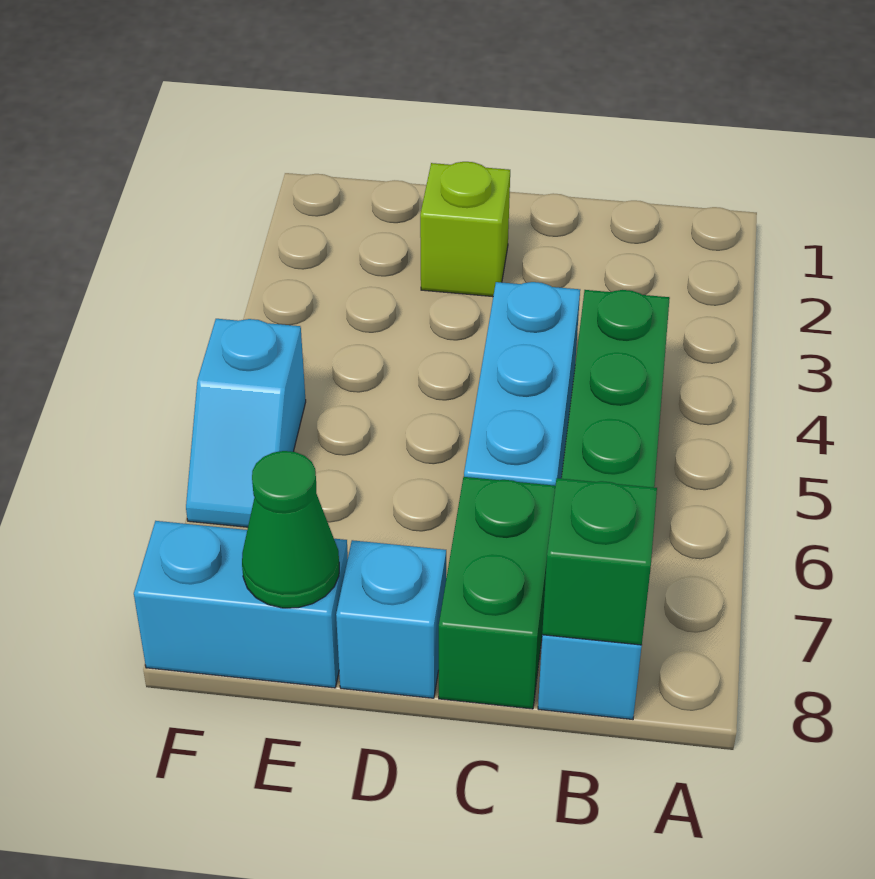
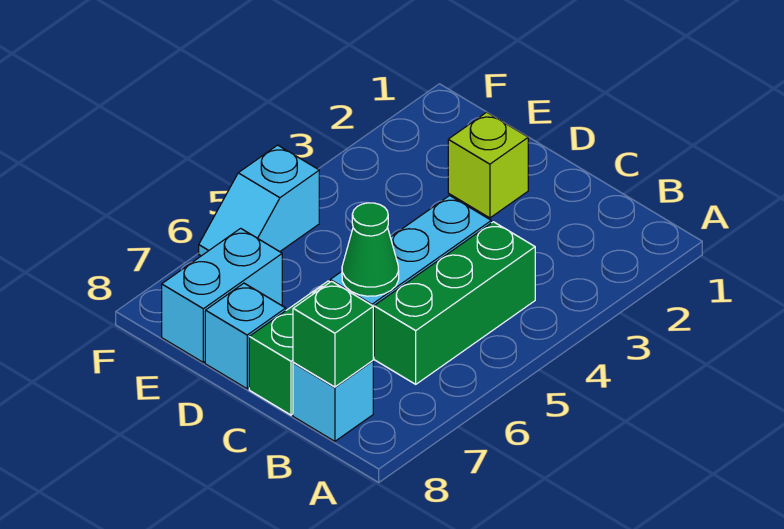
cyan 1x2 brick [134,521,348,688] -> cyan 1x2 brick turned to [162,228,282,362]
green 1x1 cone [242,451,339,608] -> green 1x1 cone moved to [342,203,399,296]

